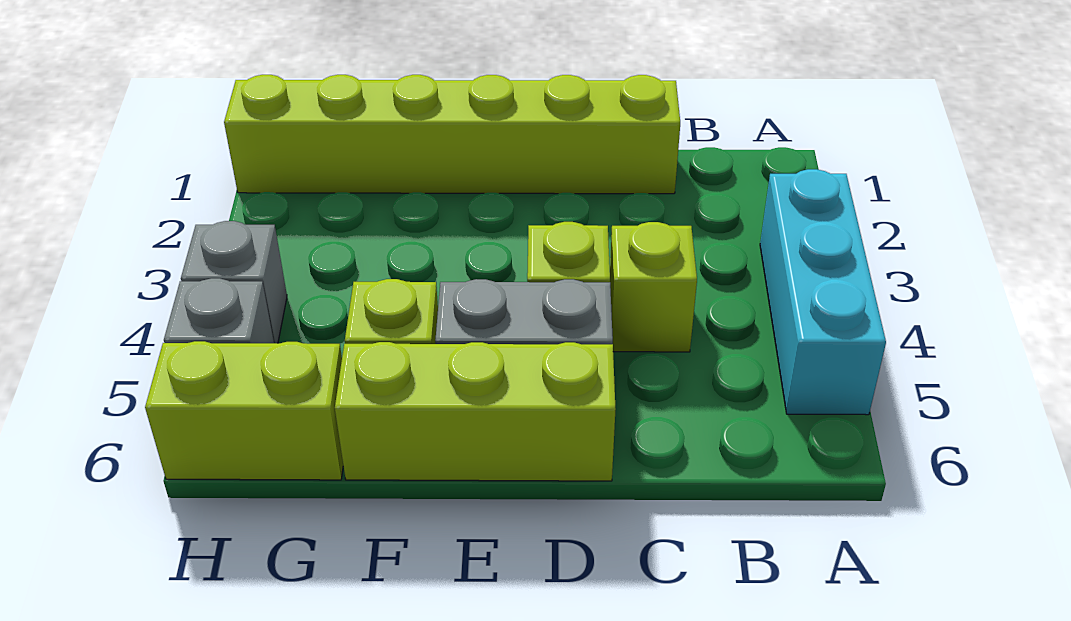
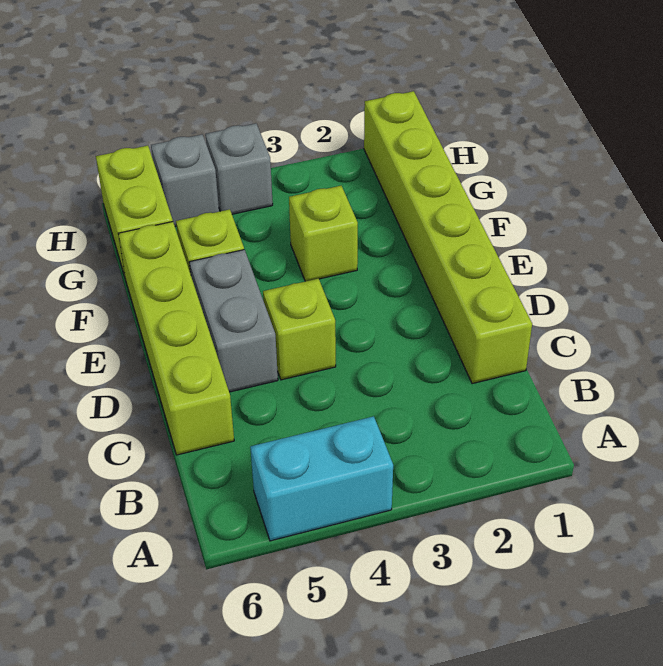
cyan 1x3 brick [760,169,886,415] -> cyan 1x2 brick [250,416,393,541]
lime 1x1 brick [610,222,697,352] -> lime 1x1 brick moved to [289,186,358,281]
lime 1x3 brick [335,342,616,481] -> lime 1x4 brick [118,222,234,455]

